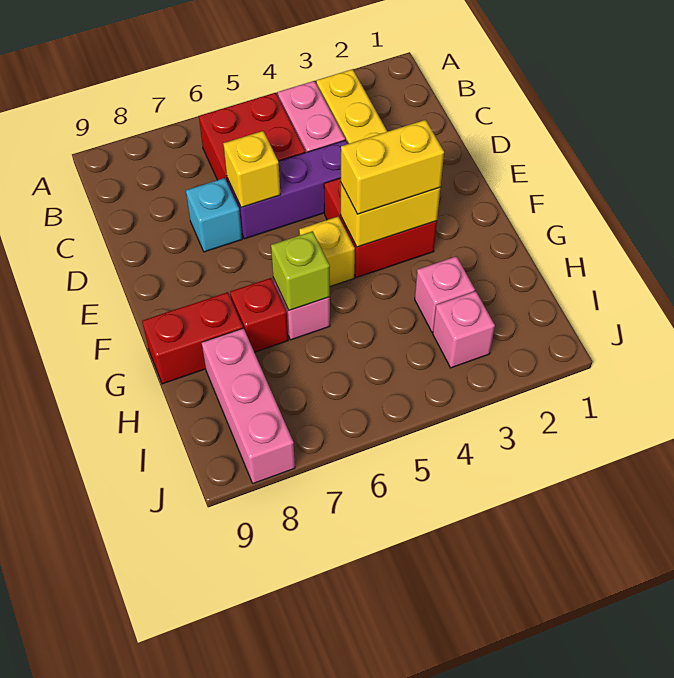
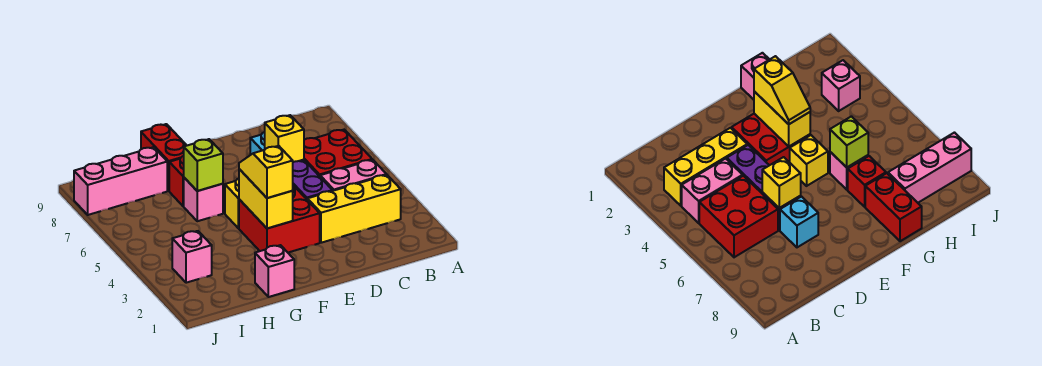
yellow 1x2 brick [341,120,444,214] -> yellow 1x2 slope [239,146,293,198]
pink 1x1 brick [415,256,475,332] -> pink 1x1 brick moved to [255,245,294,297]

